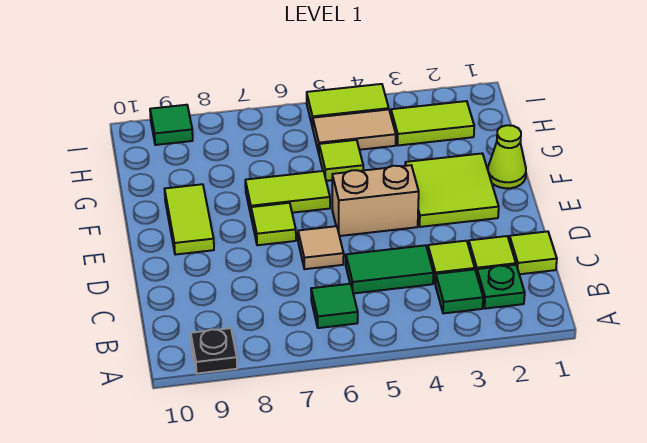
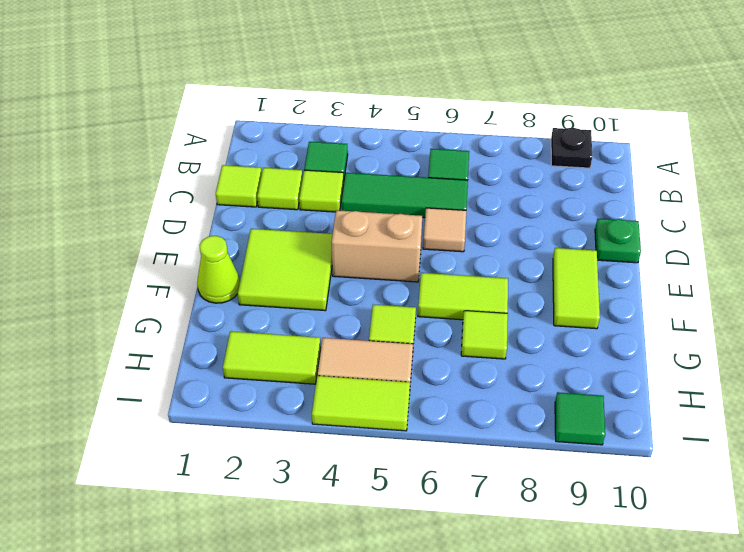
green 1x1 plate [477,265,525,309] -> green 1x1 plate moved to [595,219,641,263]
green 1x2 tile [346,245,433,293] -> green 1x3 tile [341,173,468,218]
lime 1x1 tile [251,203,296,245] -> lime 1x1 tile moved to [461,311,508,359]

